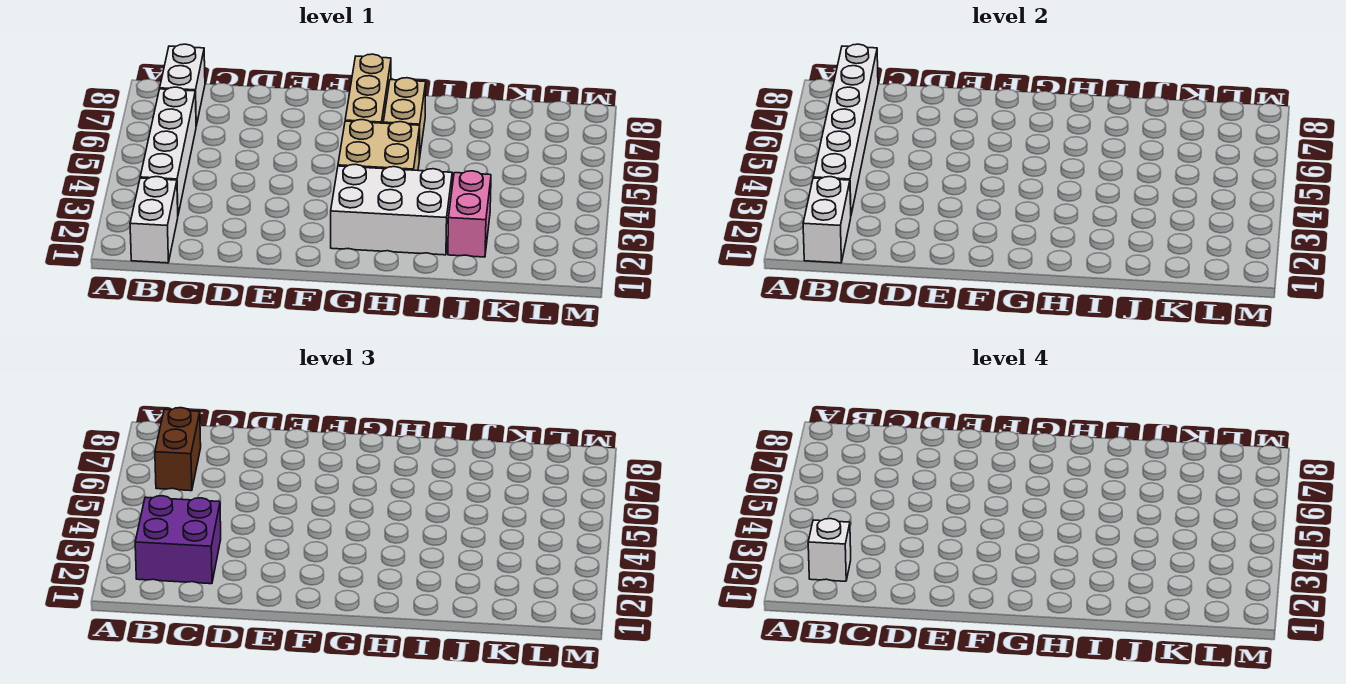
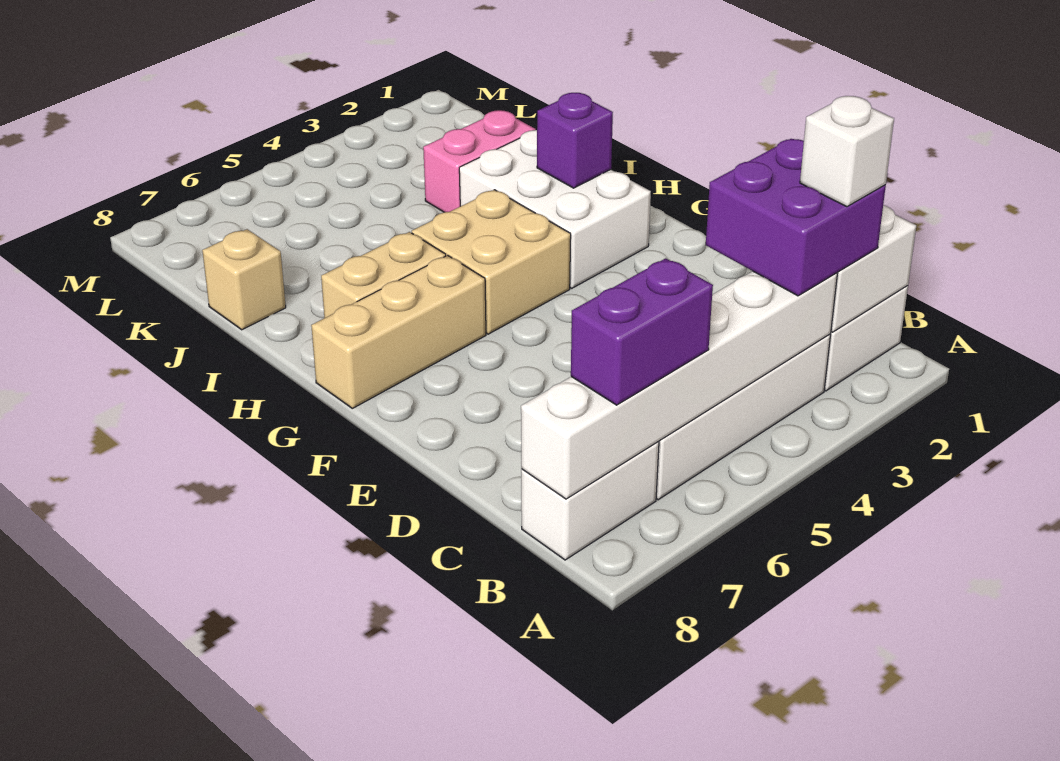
brown 1x2 brick [155,408,201,491] -> purple 1x2 brick [571,258,713,405]
none -> purple 1x1 brick [537,93,613,188]
none -> tan 1x1 brick [202,229,286,330]

